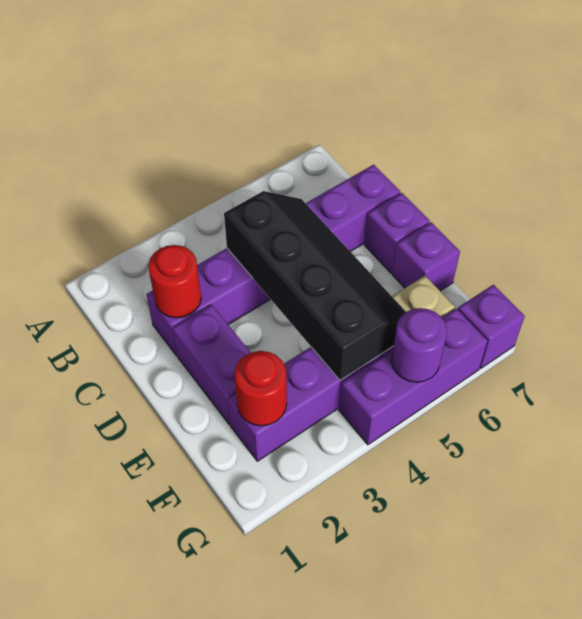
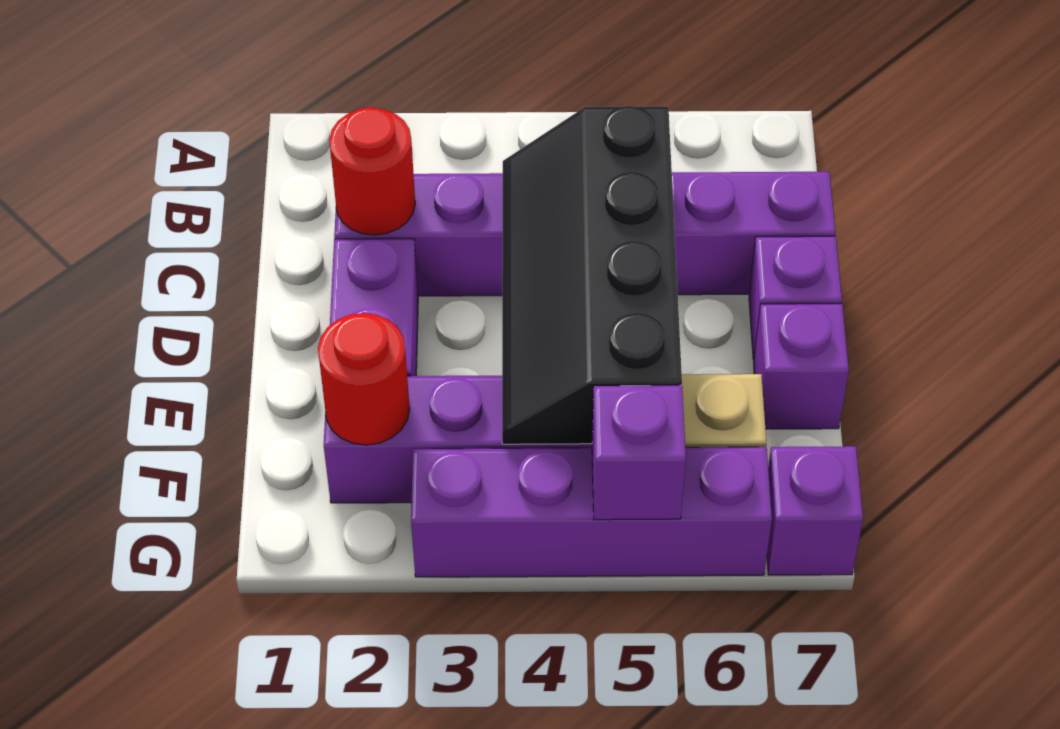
black 2x4 slope [224,191,406,380] -> black 2x4 slope turned to [502,106,682,444]
purple 1x3 brick [339,309,488,445] -> purple 1x4 brick [411,447,772,577]
purple 1x1 round brick [391,308,447,382] -> purple 1x1 brick [592,385,686,520]

